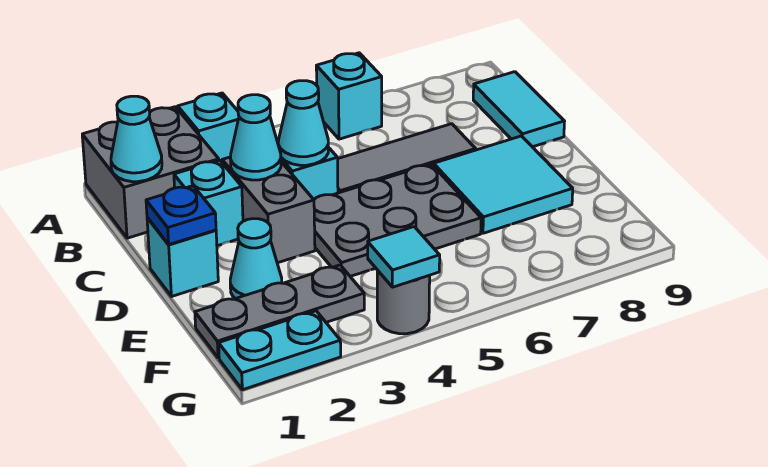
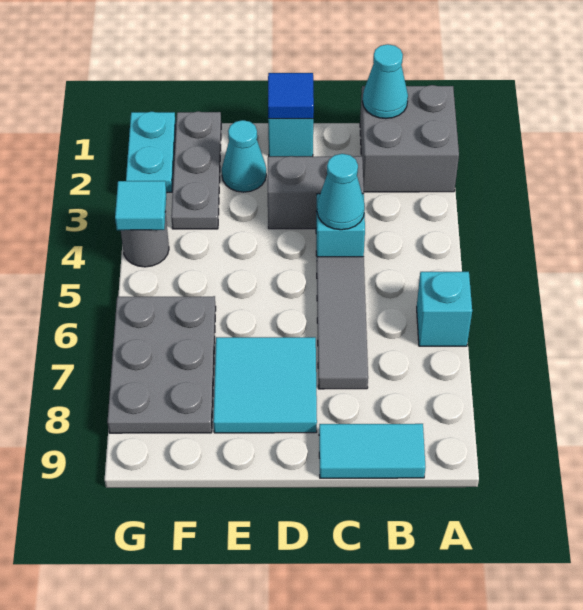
cyan 1x1 brick [178,93,239,162] -> none
cyan 1x1 brick [174,160,243,246] -> none
cyan 1x1 cone [231,95,281,180] -> none
blue 1x1 plate [146,186,216,245] -> blue 1x1 tile [268,73,314,119]
grey 2x3 plate [314,164,481,276] -> grey 2x3 plate moved to [107,296,216,433]

